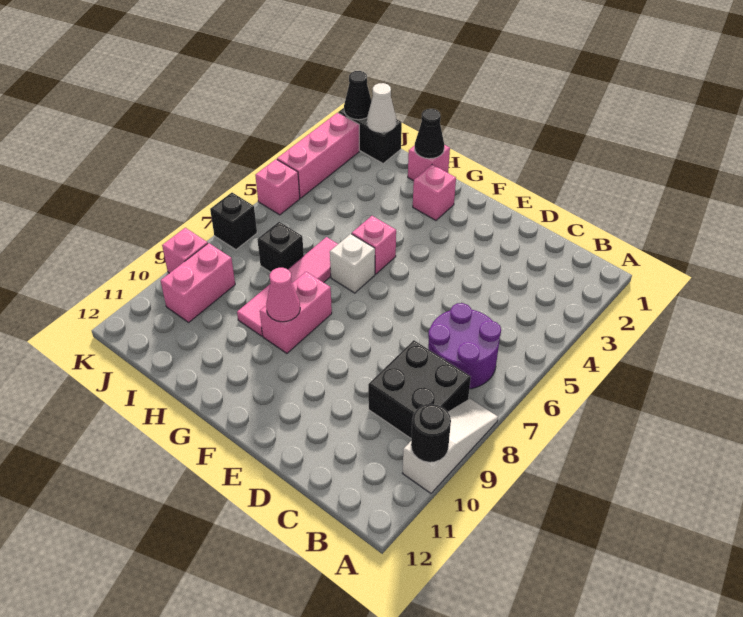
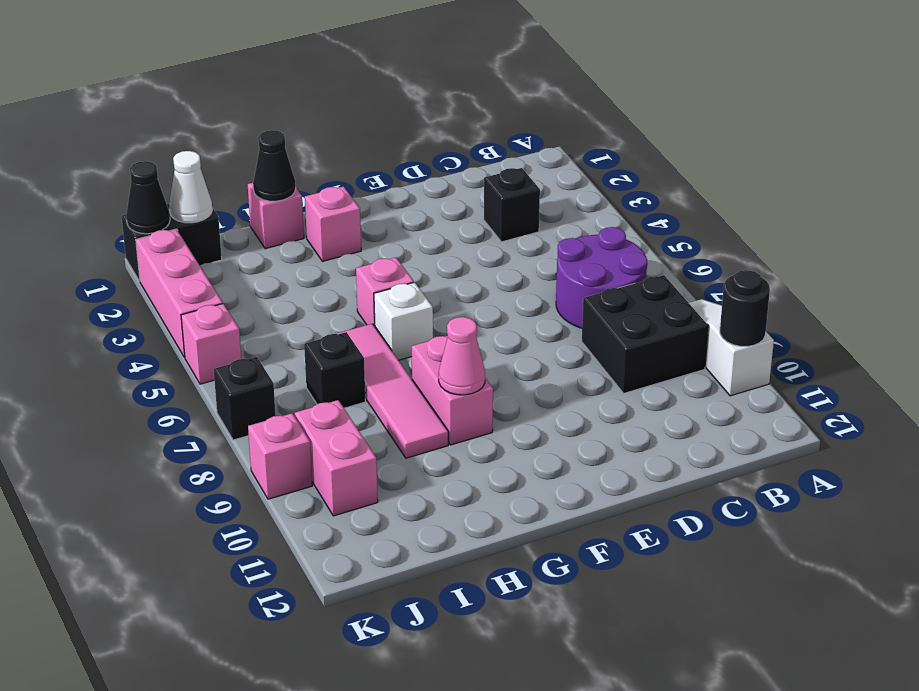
none -> black 1x1 brick [484,168,540,242]

